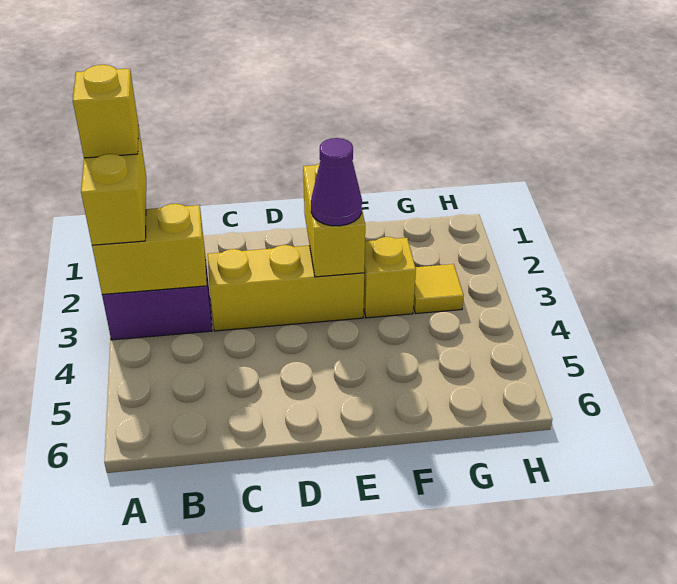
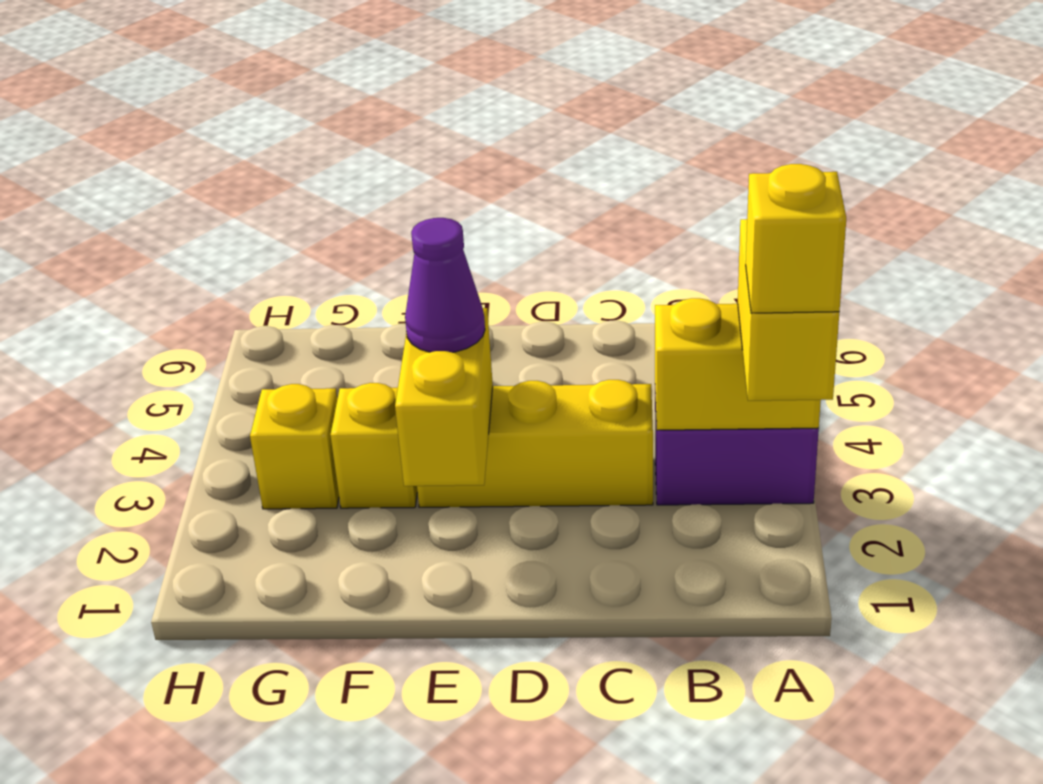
yellow 1x1 tile [413,264,464,314] -> yellow 1x1 brick [250,384,339,509]

